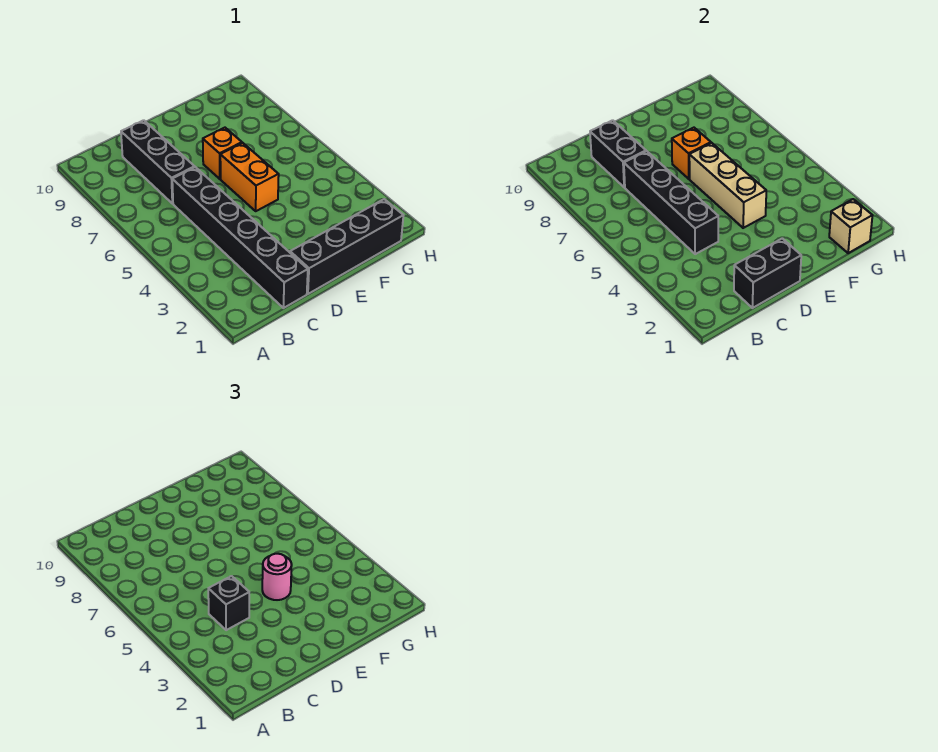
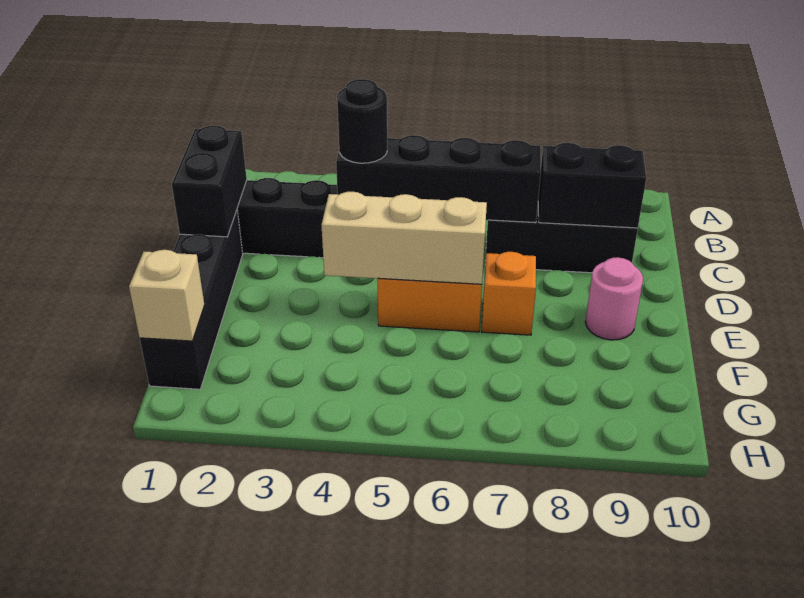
black 1x1 brick [208,576,249,630] -> black 1x1 round brick [337,79,387,163]
pink 1x1 round brick [262,554,292,600] -> pink 1x1 round brick moved to [585,257,643,340]
orange 1x1 brick [672,128,711,179] -> none

